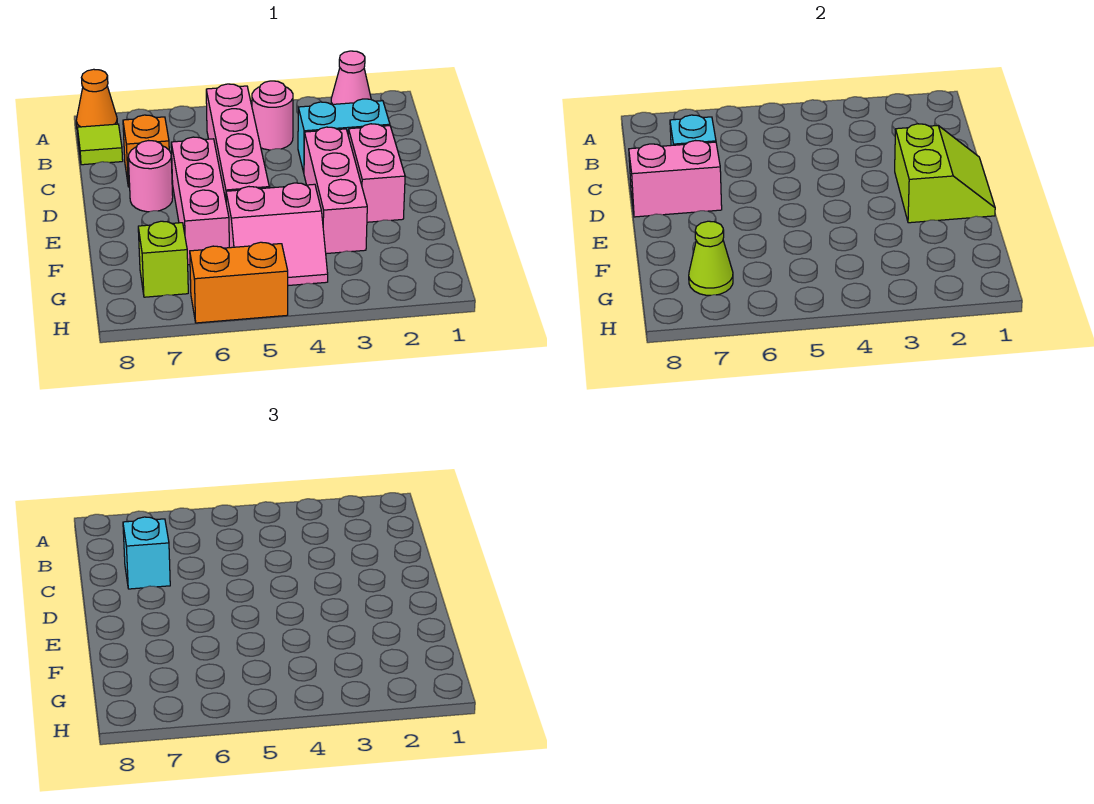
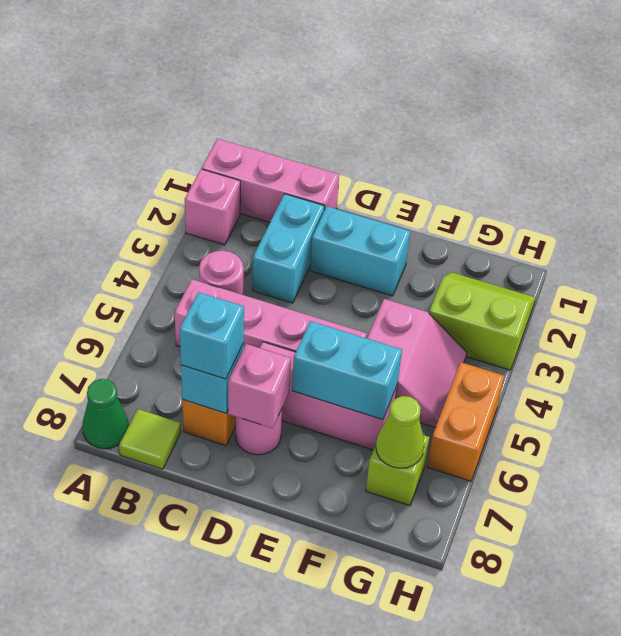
pink 1x1 cone [331,51,371,104] -> pink 1x1 brick [185,169,240,245]
orange 1x1 cone [76,69,117,130] -> green 1x1 cone [82,379,129,449]
lime 2x2 slope [895,124,995,223] -> lime 2x2 slope moved to [429,272,535,370]
pink 1x2 brick [348,124,405,222] -> cyan 1x2 brick [310,206,410,296]
pink 1x3 brick [304,127,367,254] -> pink 1x3 brick moved to [202,139,339,222]
pink 1x2 brick [629,141,722,217] -> pink 1x1 brick [228,344,291,428]
none -> cyan 1x2 brick [292,321,402,420]

